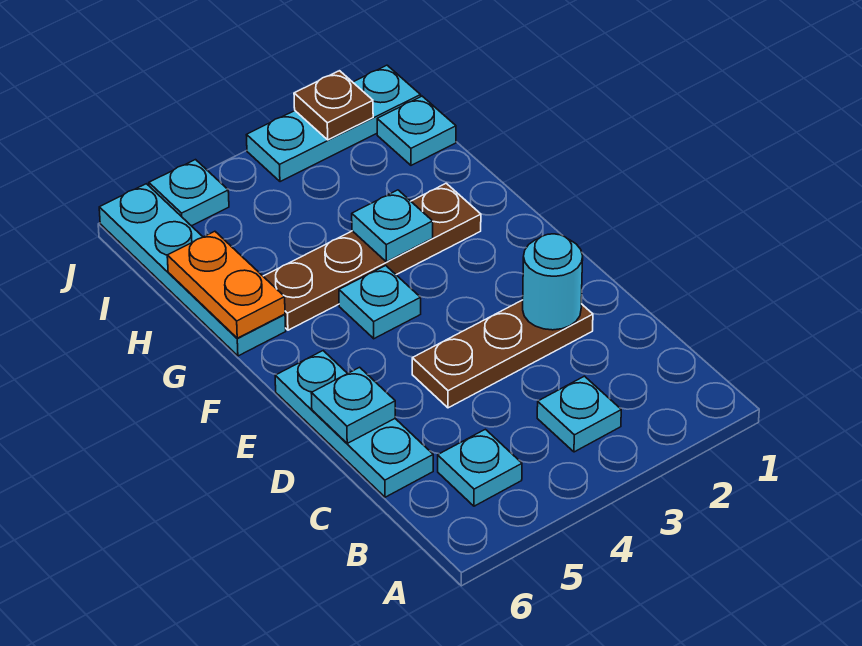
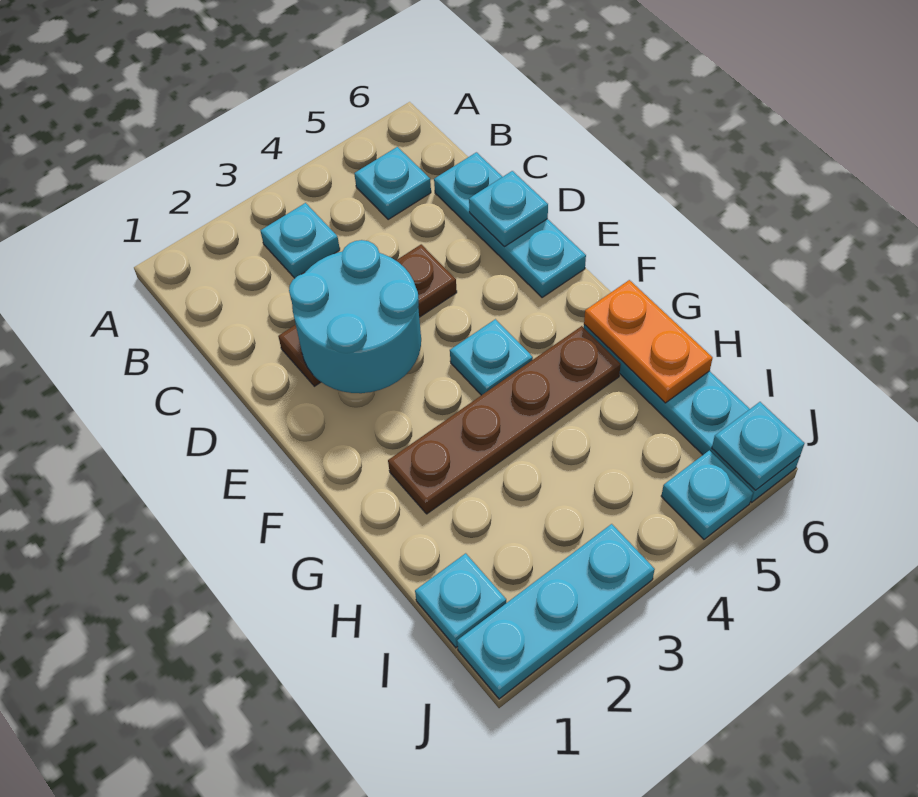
cyan 1x1 round brick [523,234,583,330] -> cyan 2x2 round brick [289,240,421,393]
cyan 1x1 plate [352,190,433,262] -> cyan 1x1 plate moved to [712,402,804,490]
brown 1x1 plate [294,71,373,140] -> none

